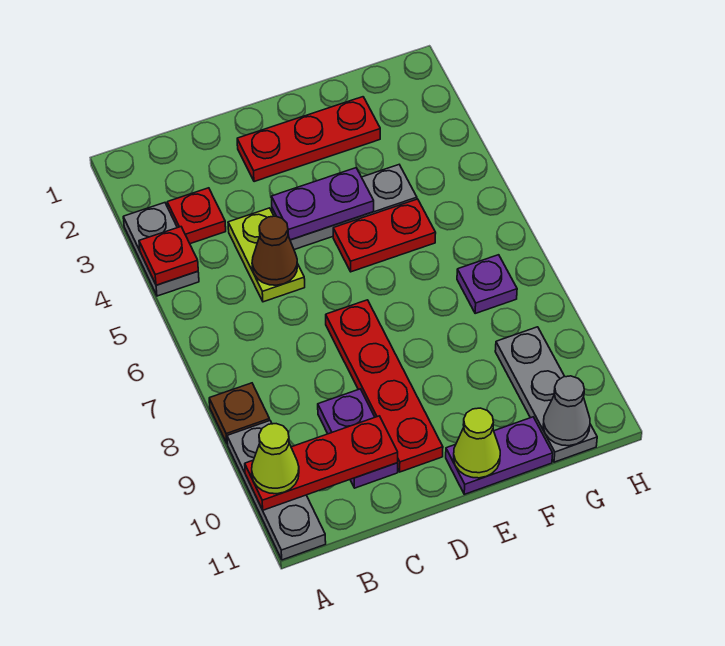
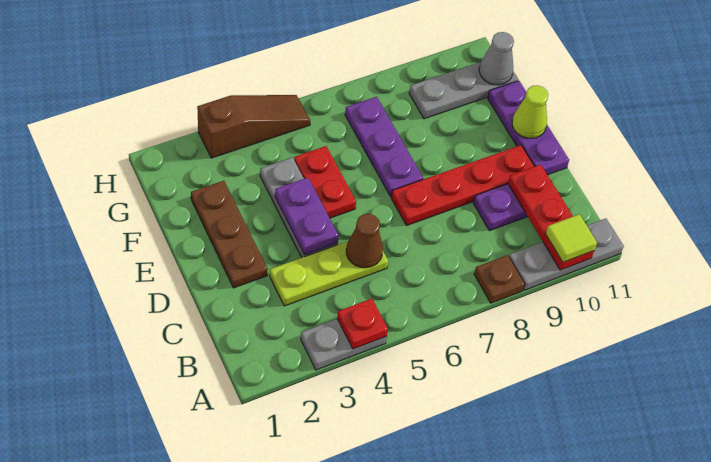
lime 1x1 cone [252,424,299,494] -> lime 1x1 tile [545,214,597,262]
red 1x1 plate [167,188,226,244] -> none
lime 1x2 plate [228,208,305,302] -> lime 1x3 plate [270,241,388,306]
red 1x3 plate [237,97,380,182] -> brown 1x3 plate [191,181,268,288]
purple 1x2 plate [446,417,553,494] -> purple 1x3 plate [488,81,569,175]
purple 1x1 plate [457,255,517,313] -> purple 1x3 plate [345,97,423,196]
none -> brown 1x3 slope [197,95,310,158]

